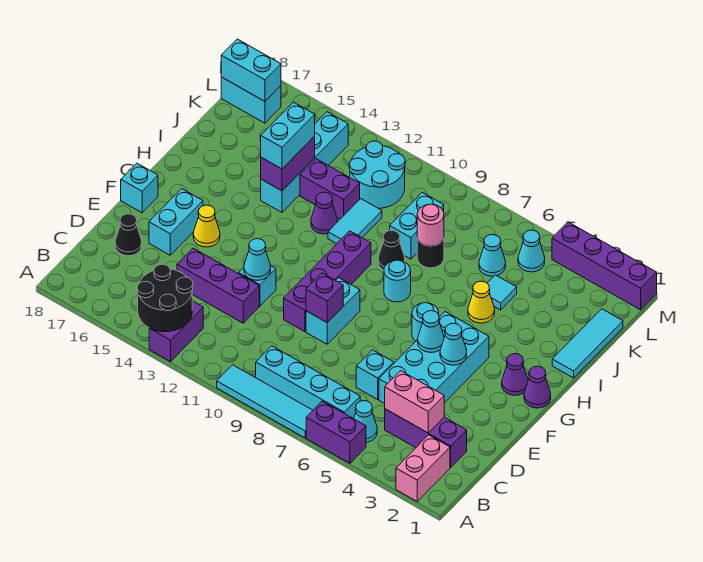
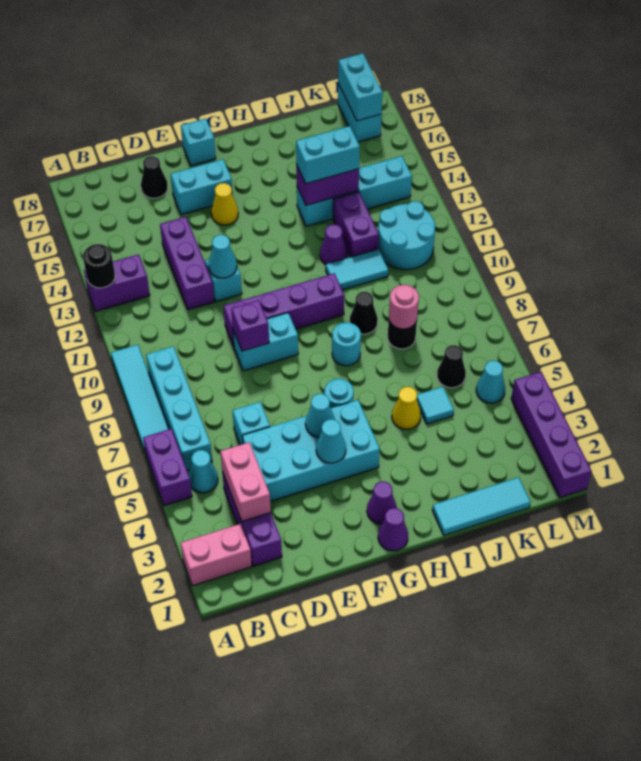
black 2x2 round brick [137,264,193,332] -> black 1x1 round brick [83,244,115,288]
cyan 1x2 brick [390,192,444,259] -> none
cyan 1x1 cone [479,235,506,276] -> black 1x1 cone [437,345,466,388]

